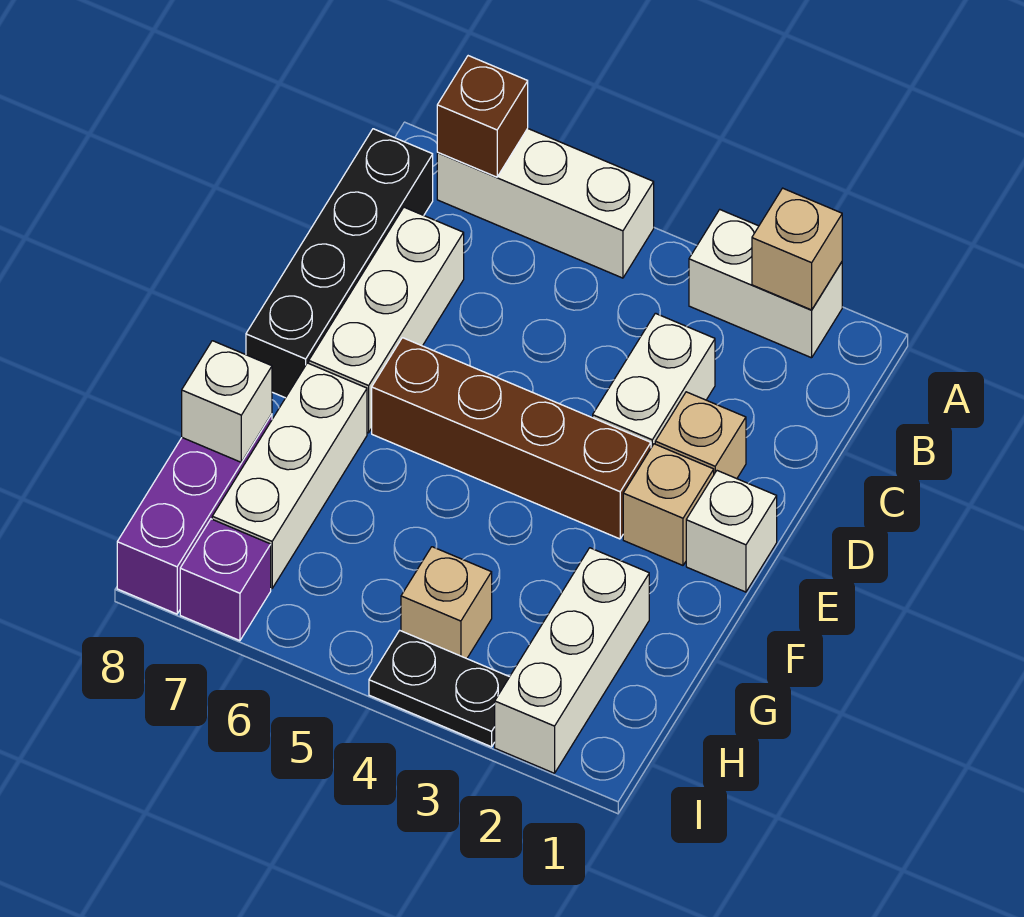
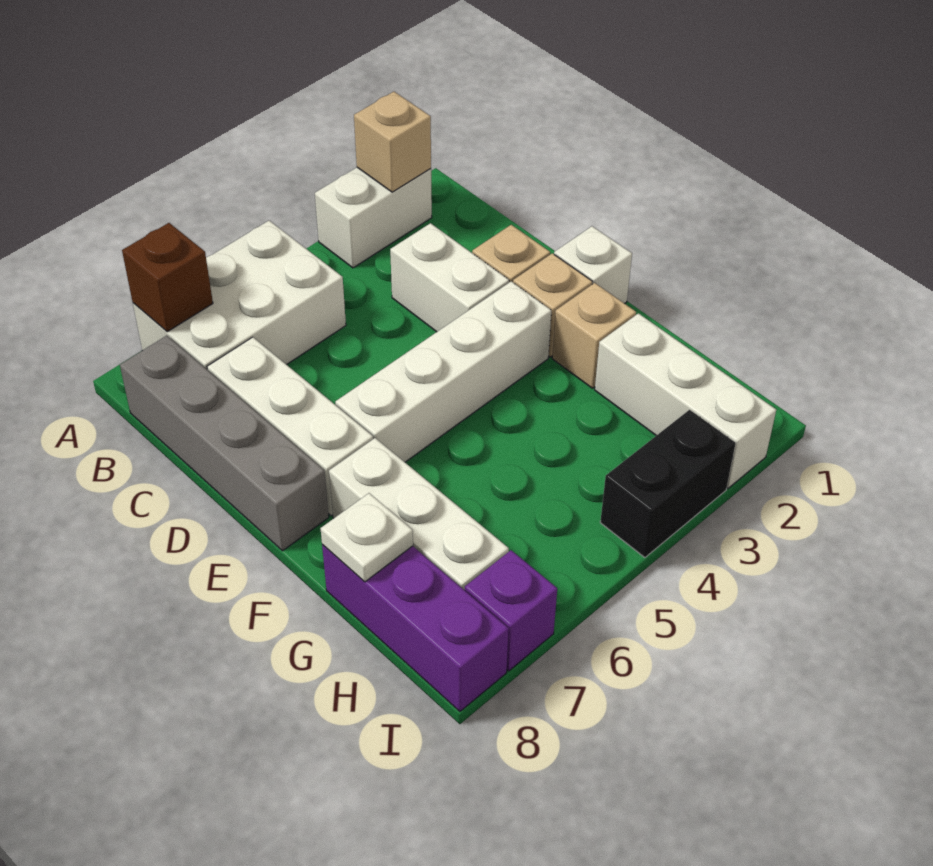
white 1x3 brick [437,128,654,278] -> white 2x3 brick [133,221,346,370]
black 1x4 brick [246,129,433,398] -> grey 1x4 brick [120,336,329,551]
brown 1x4 brick [372,338,651,539] -> white 1x4 brick [335,281,551,462]
white 1x1 brick [182,341,272,462] -> white 1x1 plate [320,493,413,582]
tan 1x1 brick [401,547,492,659] -> tan 1x1 brick moved to [552,283,636,388]
black 1x2 plate [369,630,509,747] -> black 1x2 brick [600,410,736,558]

